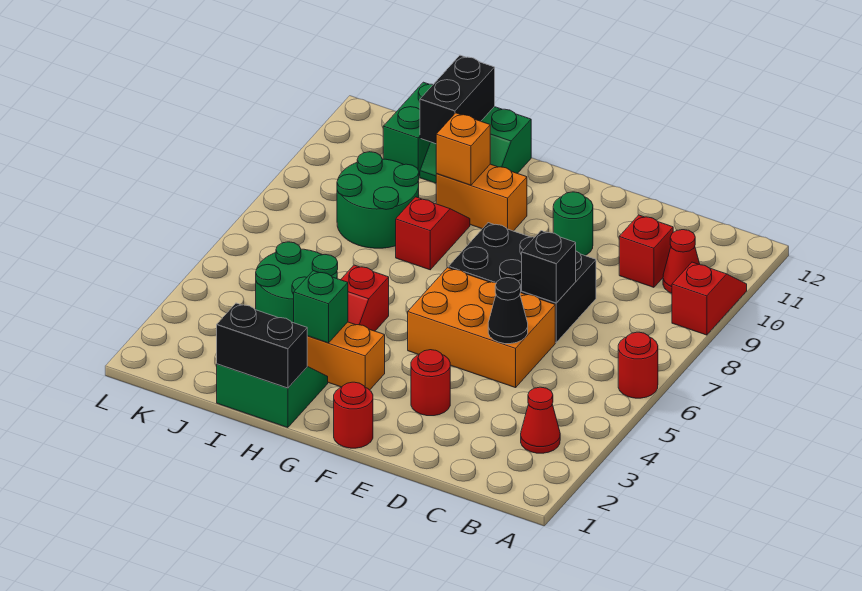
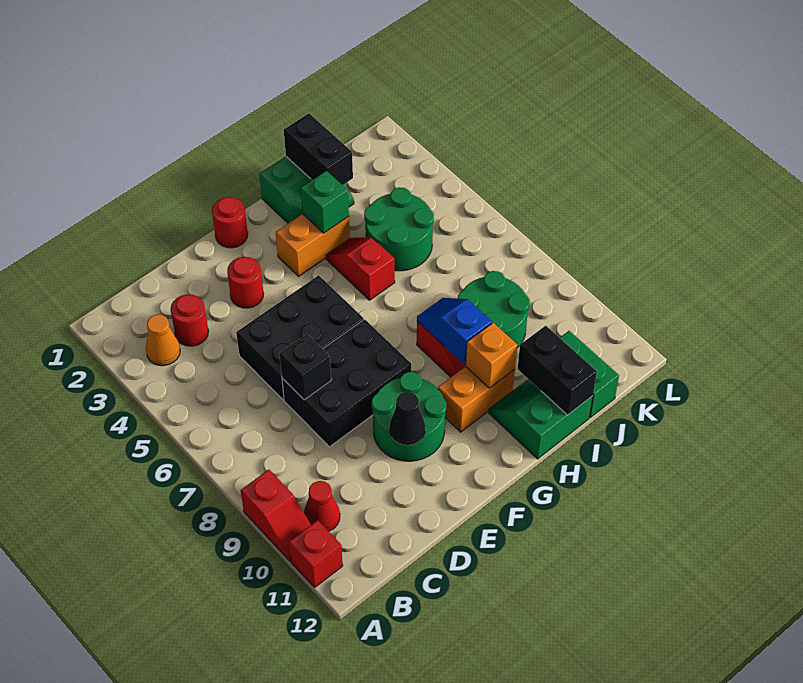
red 1x1 round brick [618,332,658,398] -> red 1x1 round brick moved to [170,294,208,346]
red 1x1 cone [521,387,560,453] -> orange 1x1 cone [146,315,180,366]
red 1x1 brick [619,215,673,287] -> red 1x1 brick moved to [289,520,343,587]
orange 2x3 brick [408,268,555,388] -> black 2x3 brick [236,275,364,400]
black 1x1 cone [488,278,528,344] -> black 1x1 cone moved to [389,392,425,445]
green 1x1 round brick [553,192,593,256] -> green 2x2 round brick [372,372,446,461]
black 1x2 brick [217,303,307,388] -> black 1x2 brick turned to [284,113,353,185]
none -> blue 1x2 slope [417,298,492,365]

